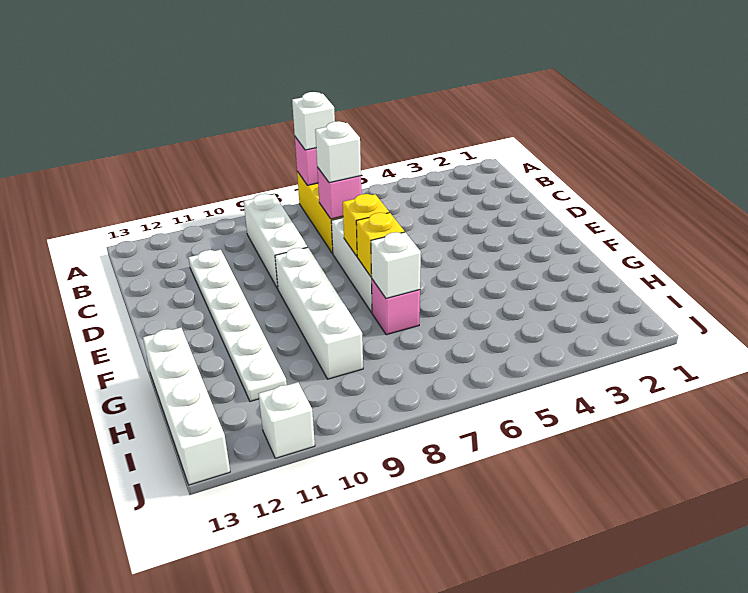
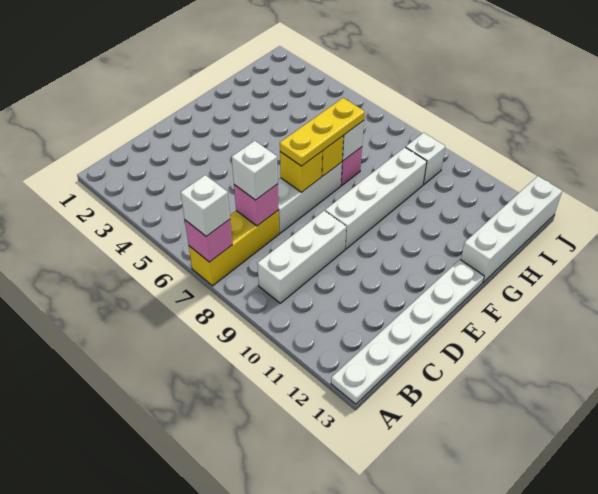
white 1x6 plate [188,250,287,401] -> white 1x6 plate moved to [331,260,484,404]
none -> yellow 1x3 plate [280,98,365,166]
white 1x1 brick [259,382,315,458] -> white 1x1 brick moved to [406,133,445,185]

